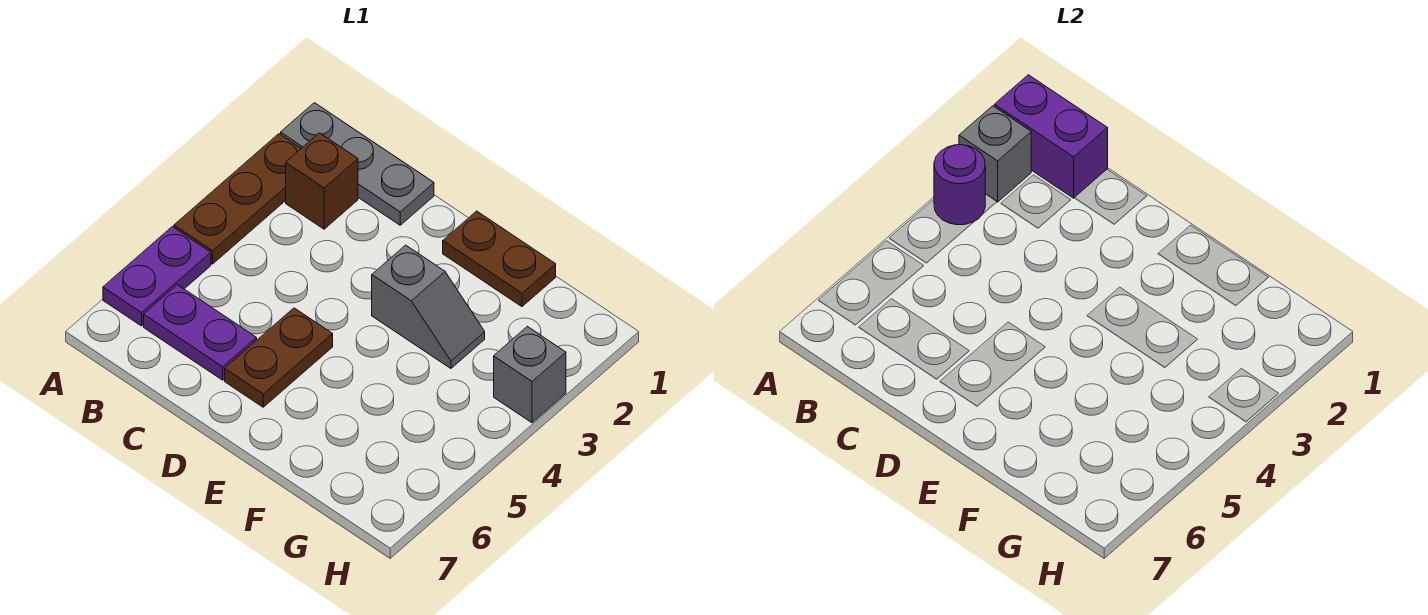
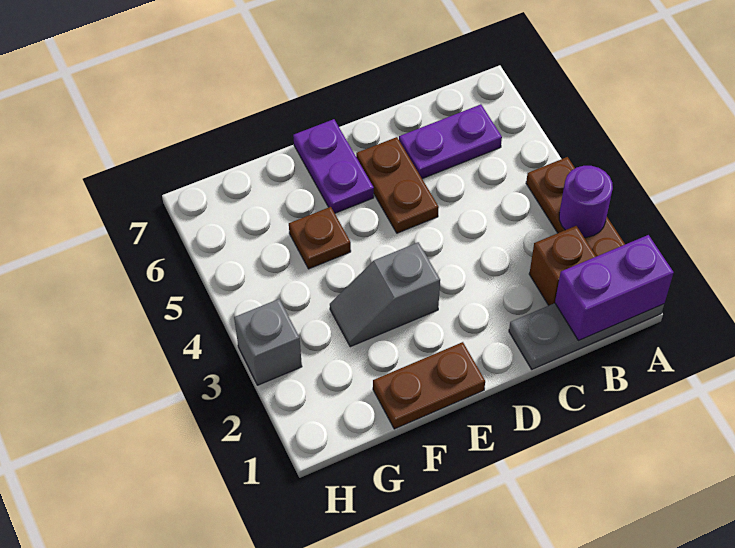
grey 1x1 brick [959,106,1031,202] -> none
purple 1x2 plate [103,227,211,326] -> purple 1x2 plate moved to [293,119,374,213]
none -> brown 1x1 plate [289,207,351,269]

